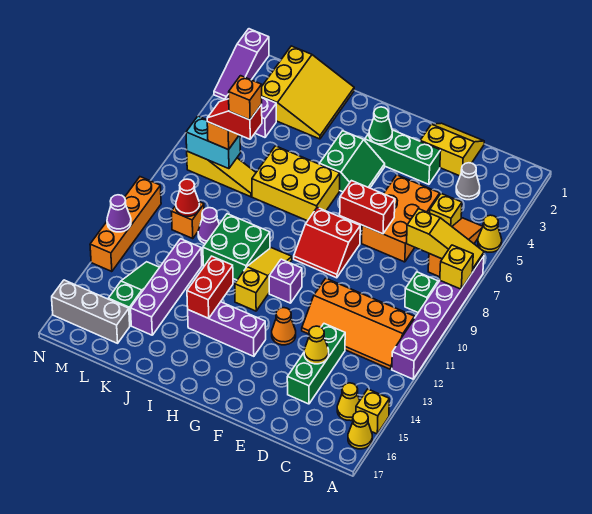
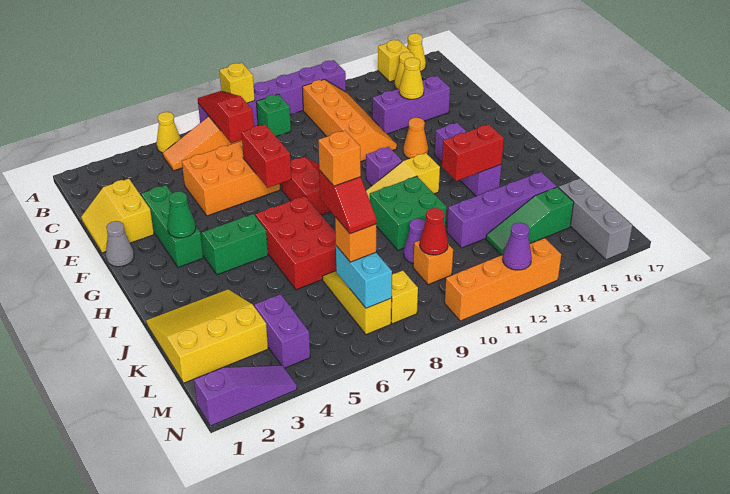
yellow 1x3 slope [407,209,484,272] -> red 1x3 slope [198,91,254,143]
grey 1x1 cone [456,163,480,200] -> grey 1x1 cone moved to [106,221,134,267]
yellow 1x1 brick [430,194,462,226] -> yellow 1x1 brick moved to [391,271,418,324]
green 1x3 brick [287,324,345,404] -> purple 1x3 brick [372,76,450,134]
yellow 2x3 brick [252,146,340,221] -> red 2x3 brick [255,196,336,290]

